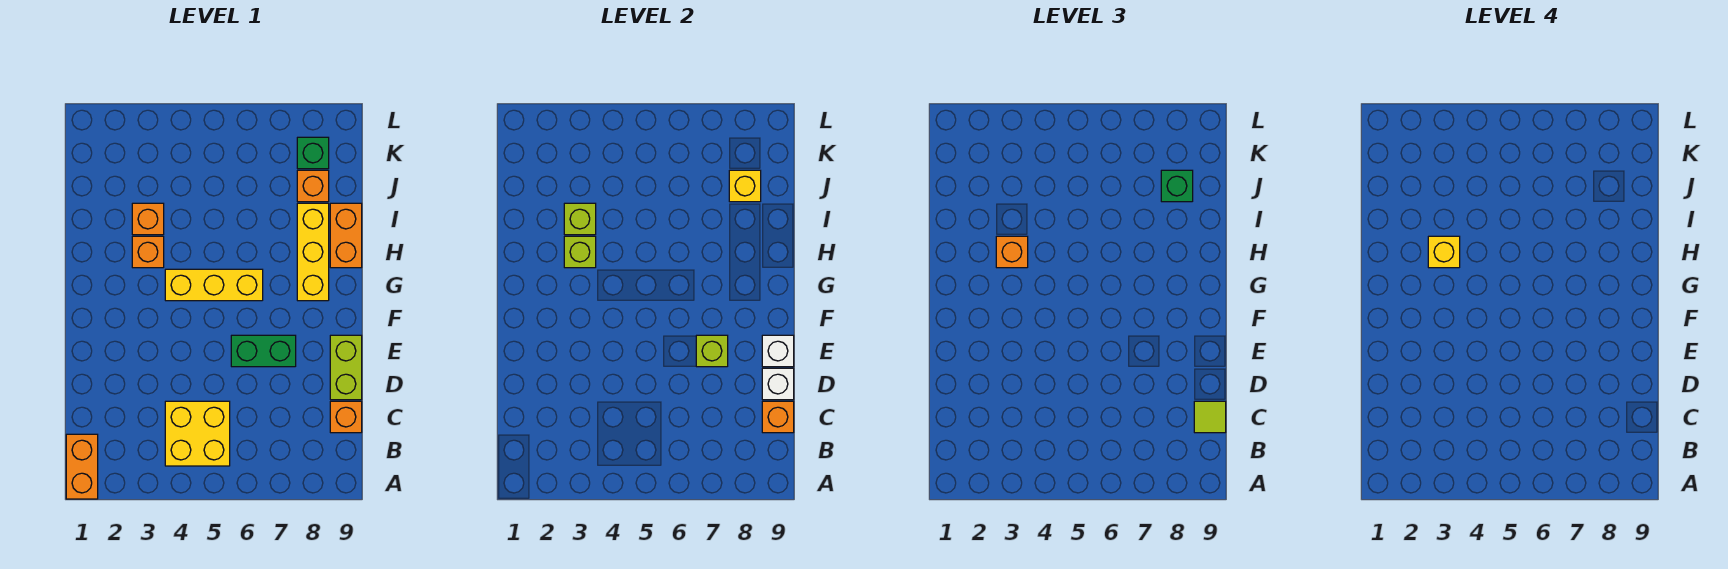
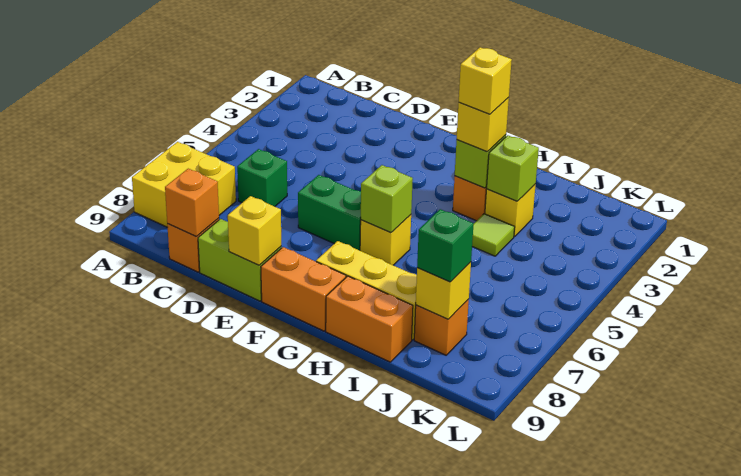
orange 1x2 brick [66,434,98,499] -> orange 1x2 brick moved to [261,247,346,331]
yellow 2x2 brick [165,401,230,466] -> yellow 2x2 brick moved to [132,142,236,227]
lime 1x1 tile [1194,401,1226,433] -> lime 1x1 tile moved to [472,214,515,256]
white 1x1 brick [762,368,794,400] -> none
green 1x2 brick [231,335,296,367] -> green 1x2 brick turned to [298,175,361,250]
lime 1x1 brick [696,335,728,367] -> lime 1x1 brick moved to [361,165,413,233]
white 1x1 brick [762,335,794,367] -> yellow 1x1 brick [228,196,281,265]
yellow 1x3 brick [165,269,263,301] -> yellow 1x1 brick [360,215,411,265]
orange 1x1 brick [996,236,1028,268] -> yellow 1x1 brick [457,98,509,152]
orange 1x1 brick [132,203,164,235] -> yellow 1x1 brick [485,184,536,237]
green 1x1 brick [297,137,329,169] -> green 1x1 brick moved to [237,149,287,206]

